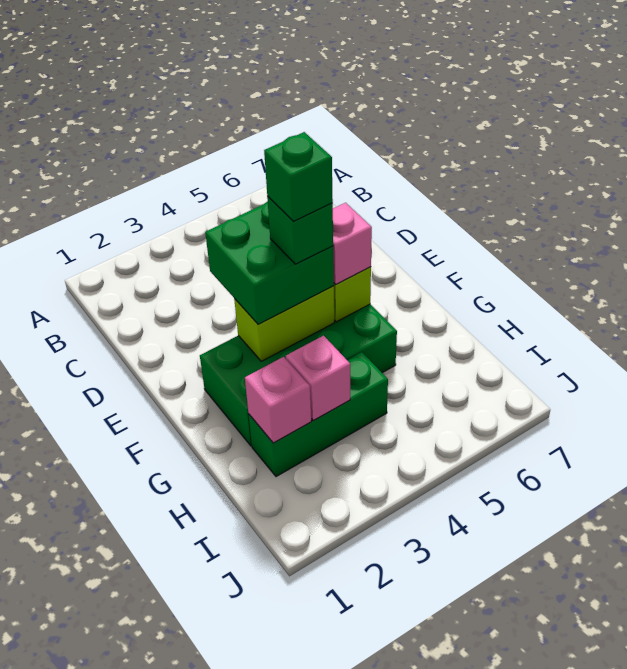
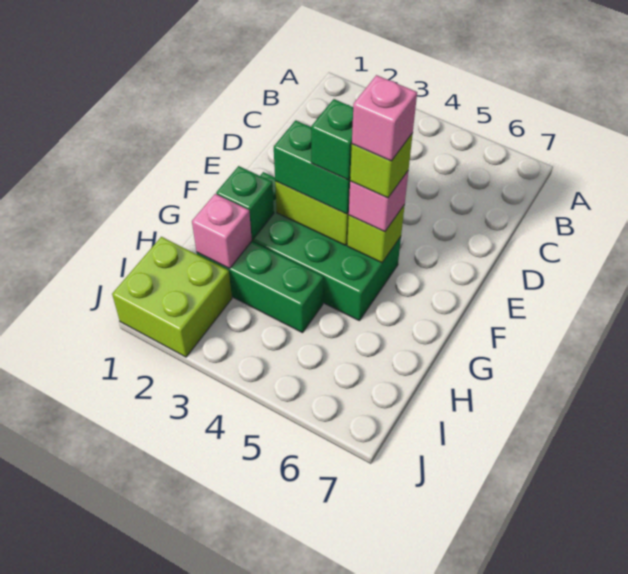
green 2x2 brick [205,201,334,325] -> green 1x2 brick [274,120,350,214]
green 1x1 brick [264,132,333,221] -> green 1x1 brick moved to [216,166,274,240]
none -> lime 1x1 brick [350,133,413,198]
pink 1x1 brick [286,336,350,421] -> pink 1x1 brick moved to [352,75,417,161]
none -> lime 2x2 brick [112,237,232,357]

